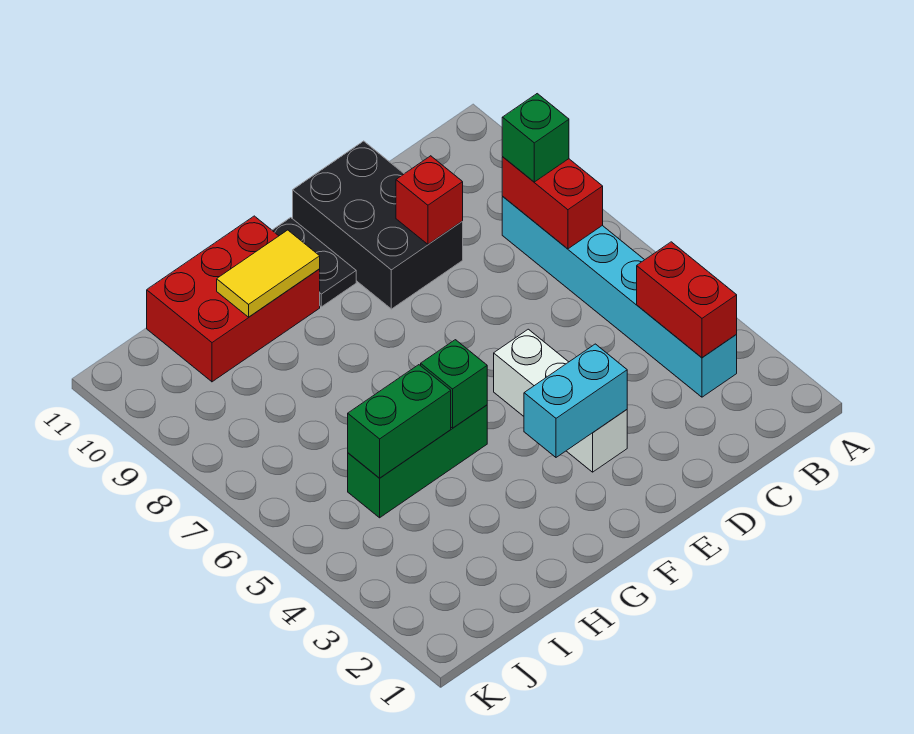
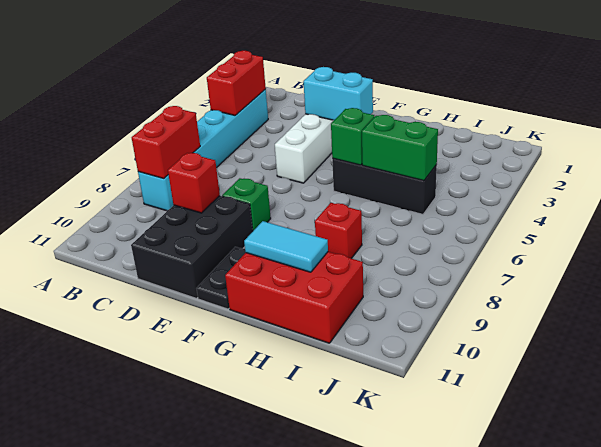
green 1x1 brick [502,94,569,182] -> green 1x1 brick moved to [222,178,271,231]
green 1x3 brick [348,405,487,518] -> black 1x3 brick [332,159,437,214]
yellow 1x2 tile [217,230,320,317] -> cyan 1x2 tile [244,221,328,272]
none -> red 1x1 brick [315,203,362,258]

